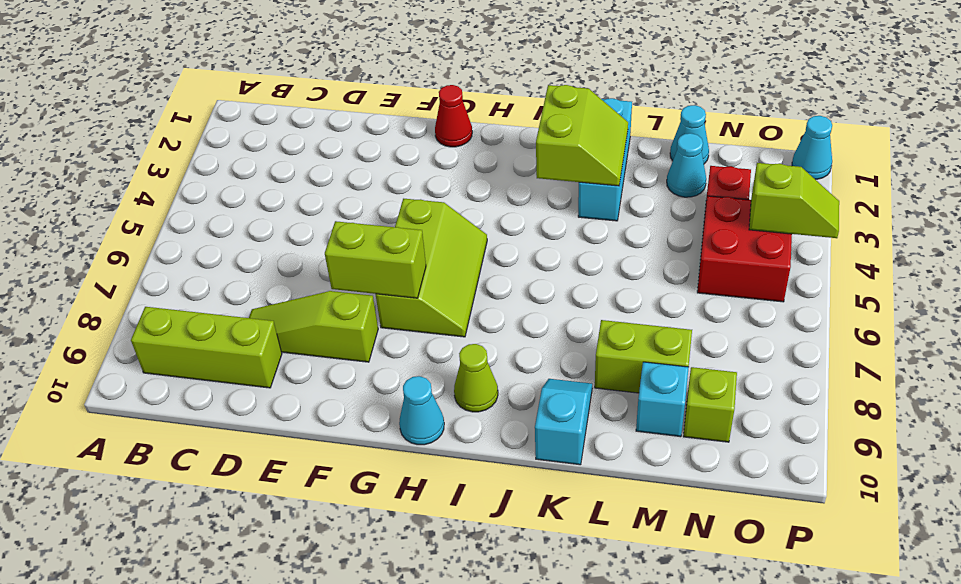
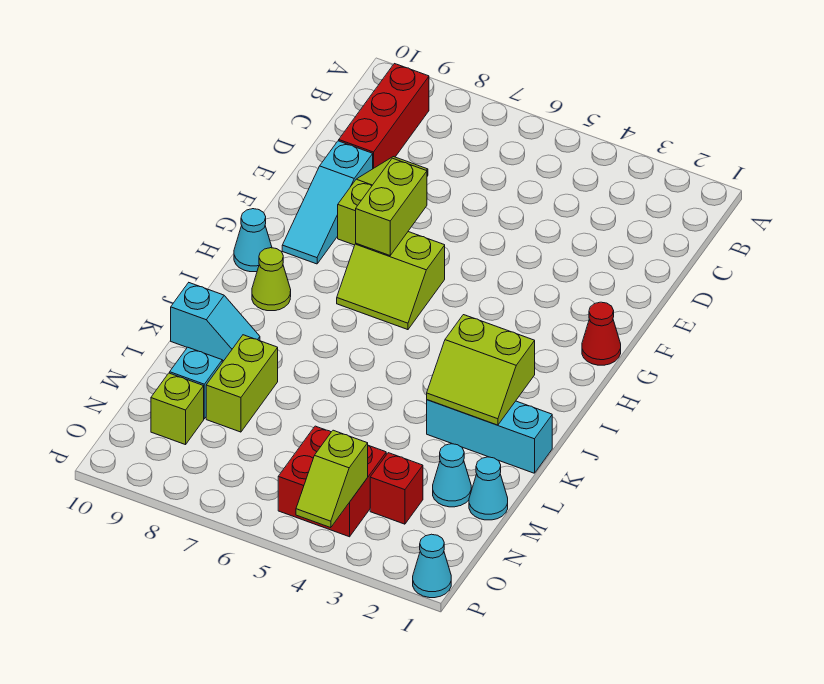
lime 1x3 brick [131,307,282,388] -> red 1x3 brick [339,64,429,169]
none -> cyan 1x3 slope [282,141,373,264]
lime 2x3 slope [376,199,487,337] -> lime 2x2 slope [337,232,445,330]

